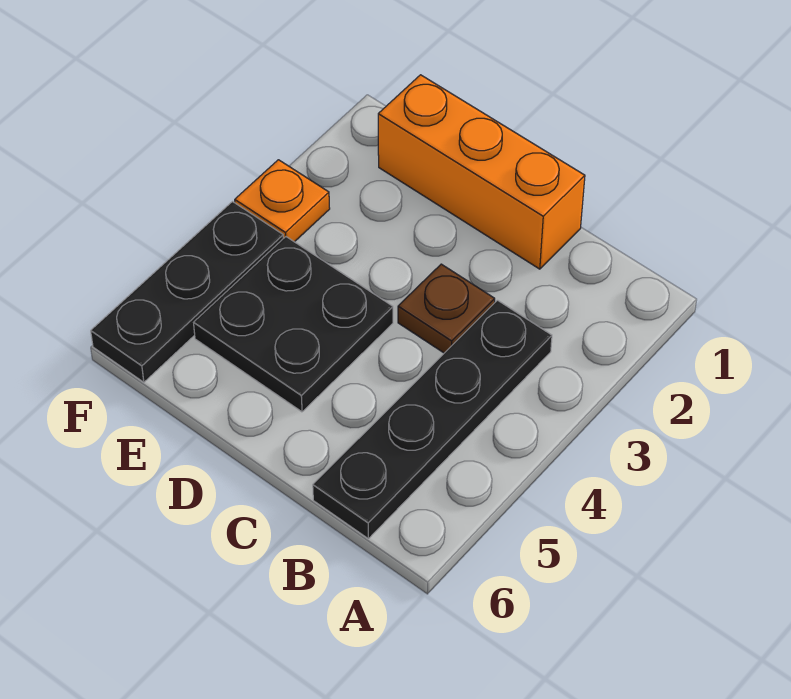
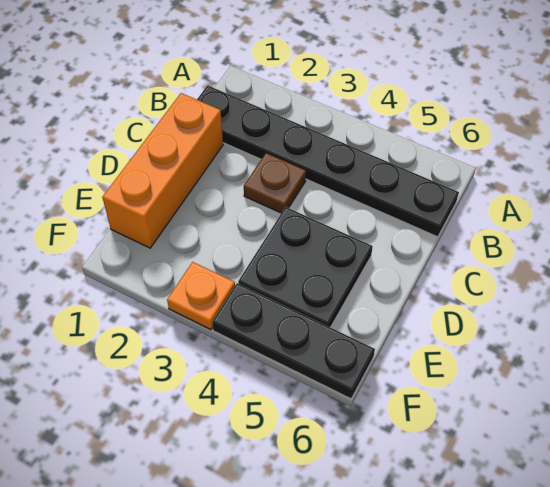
black 1x4 plate [313,300,552,539] -> black 1x6 plate [197,85,459,237]

